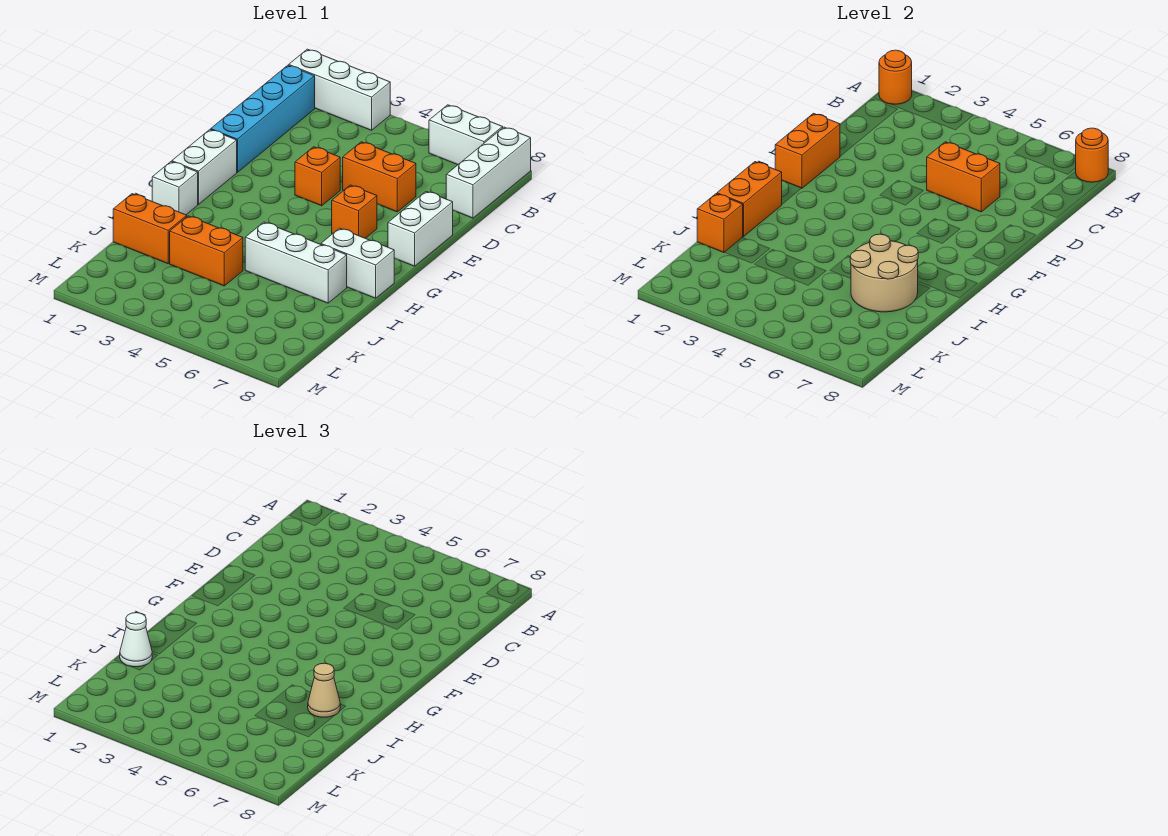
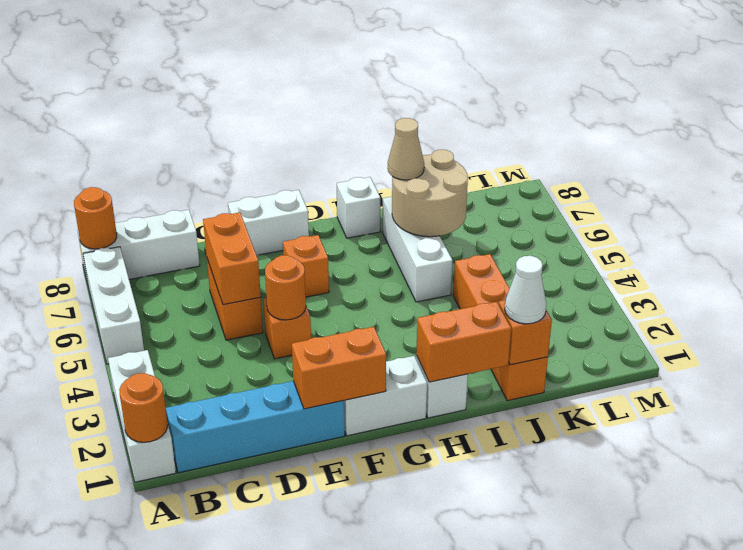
white 1x2 brick [429,105,503,165] -> white 1x3 brick [83,247,144,364]
none -> orange 1x1 round brick [265,255,306,320]
white 1x2 brick [321,228,394,298] -> white 1x1 brick [337,177,380,238]

